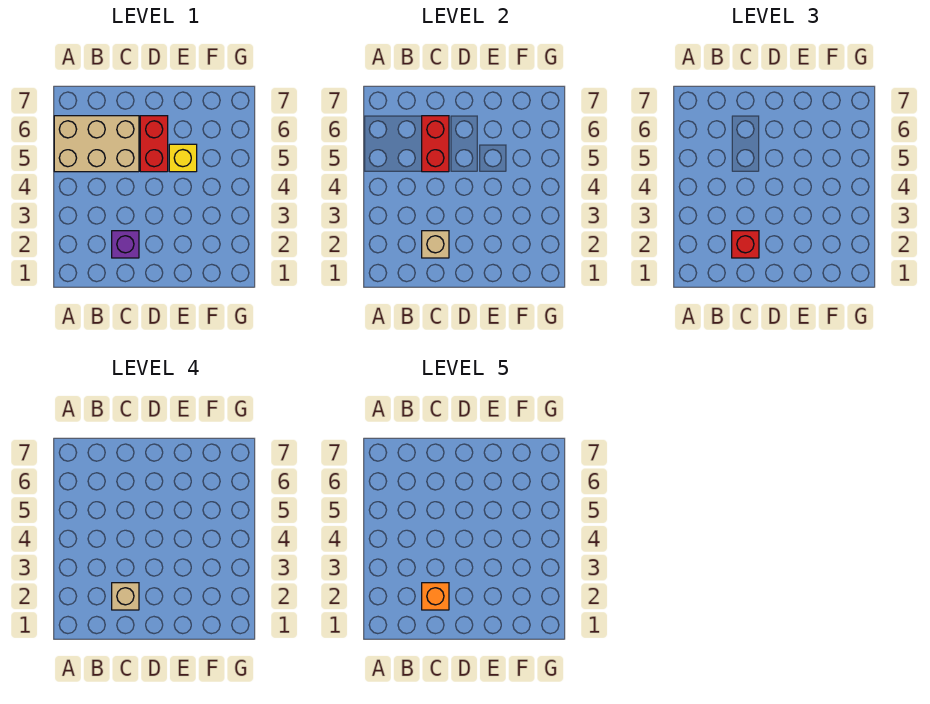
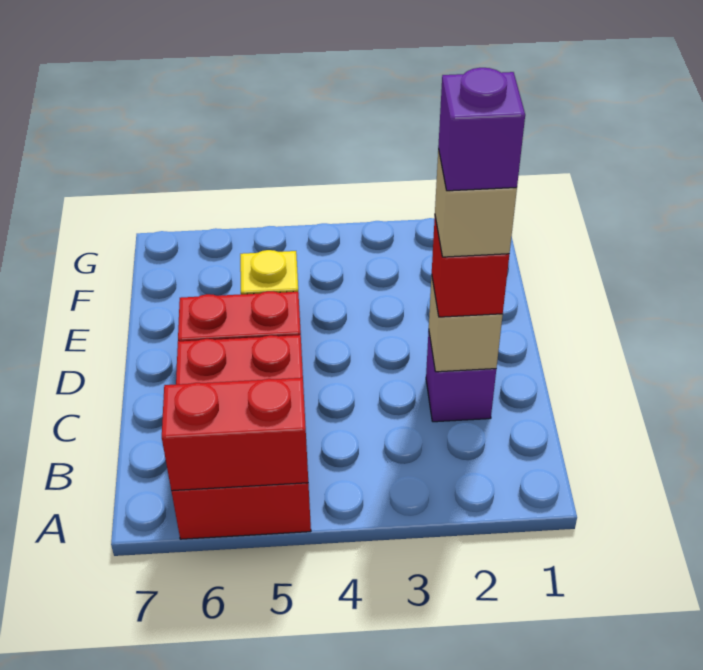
tan 2x3 brick [54,116,139,172] -> red 2x3 brick [171,335,311,539]
orange 1x1 brick [422,583,449,610] -> purple 1x1 brick [438,68,525,191]
red 1x2 brick [422,116,449,172] -> red 1x2 brick moved to [162,378,308,491]

